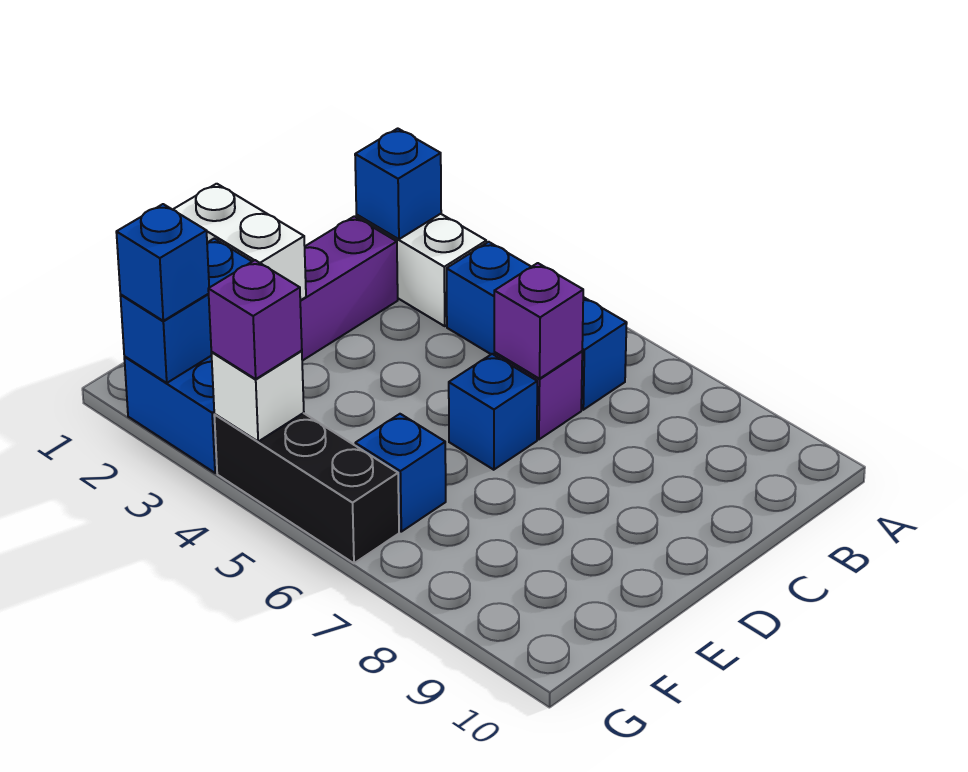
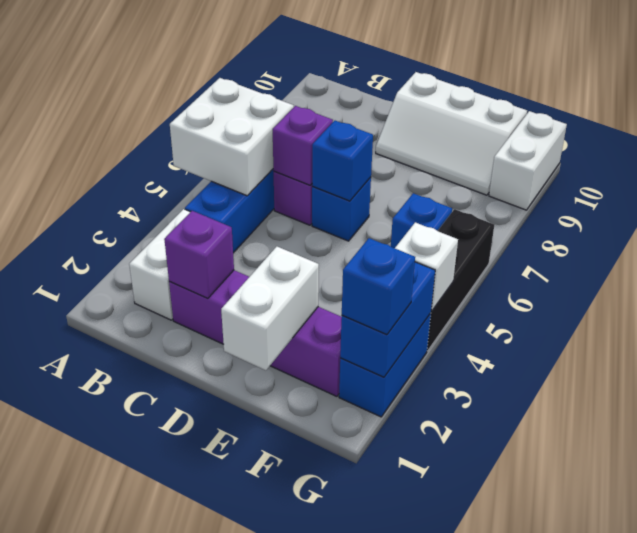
none -> white 2x2 brick [170,78,294,196]
blue 1x1 brick [355,128,441,239] -> blue 1x1 brick moved to [312,121,373,201]
none -> white 2x3 slope [376,72,527,195]
blue 1x2 brick [120,239,252,383] -> blue 1x2 brick turned to [340,262,435,377]
purple 1x1 brick [208,260,302,379] -> purple 1x1 brick moved to [164,211,234,299]
none -> white 1x2 brick [489,111,567,210]

